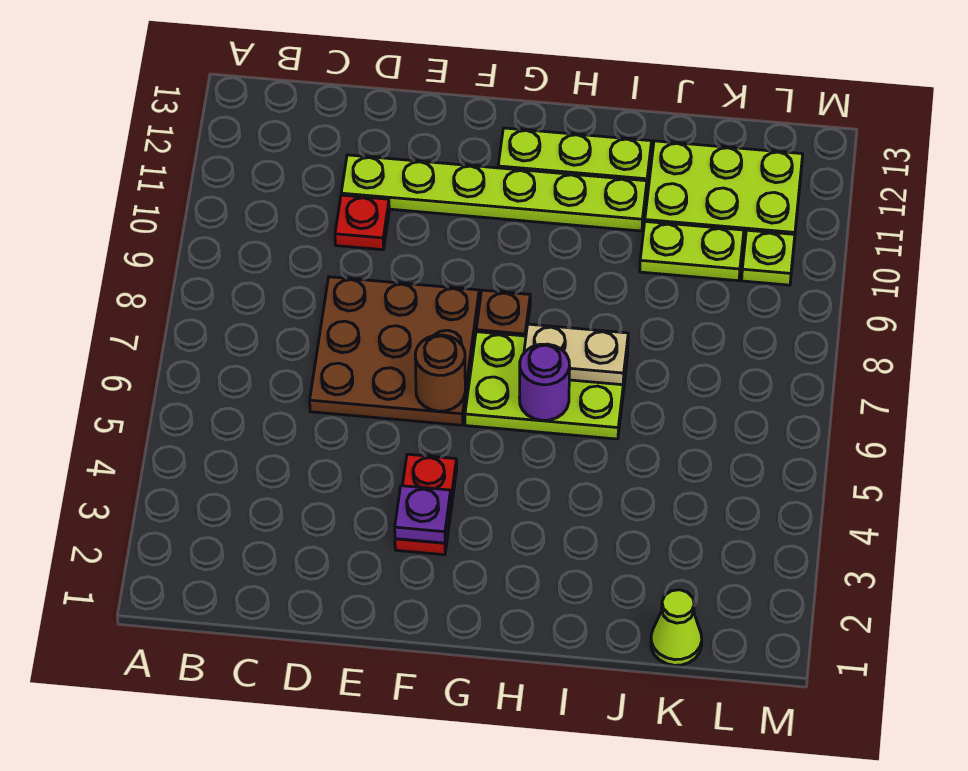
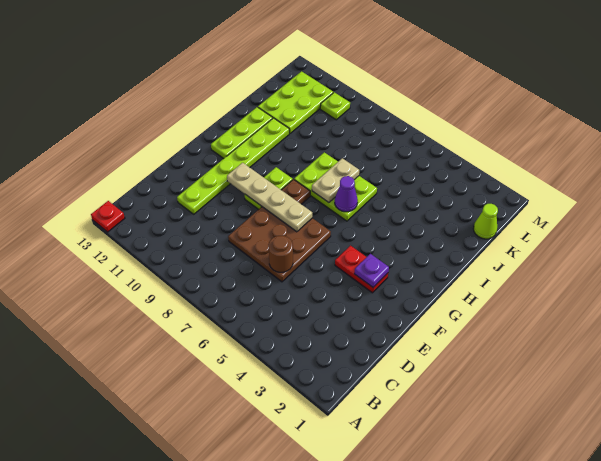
red 1x1 plate [335,195,389,250] -> red 1x1 plate moved to [91,201,125,232]
brown 1x1 round brick [415,335,465,411] -> brown 1x1 round brick moved to [268,236,293,272]
none -> tan 1x4 plate [227,163,312,232]
lime 2x3 plate [465,332,628,439] -> lime 2x3 plate turned to [294,152,377,221]
purple 1x1 round brick [519,344,570,420] -> purple 1x1 cone [335,176,358,212]
lime 1x2 plate [640,222,744,281] -> lime 1x2 plate moved to [245,167,293,209]

